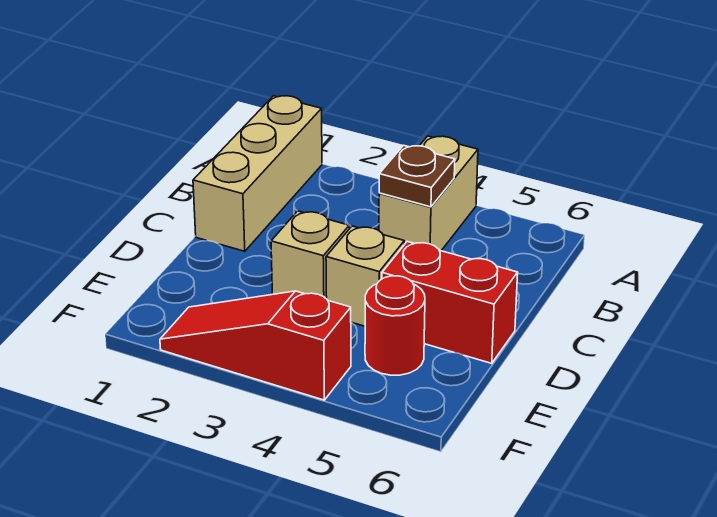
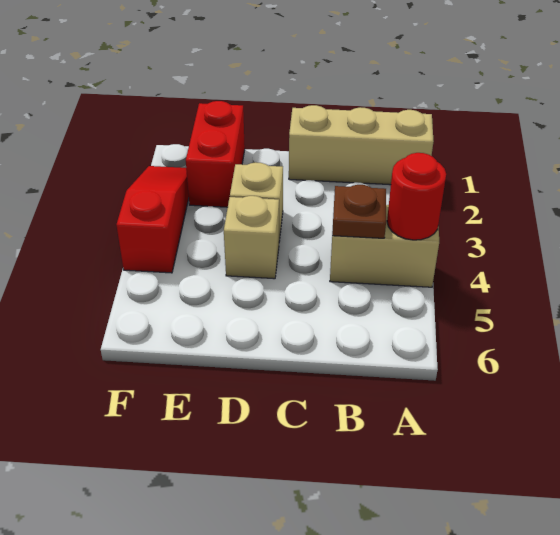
red 1x2 brick [382,241,518,363] -> red 1x2 brick moved to [186,101,245,207]
red 1x1 round brick [365,276,425,375] -> red 1x1 round brick moved to [387,153,446,240]

